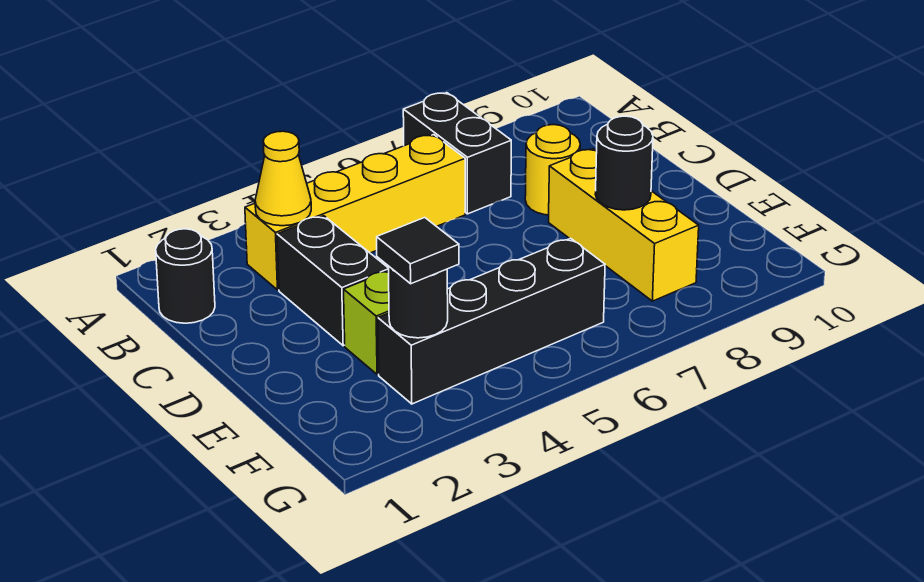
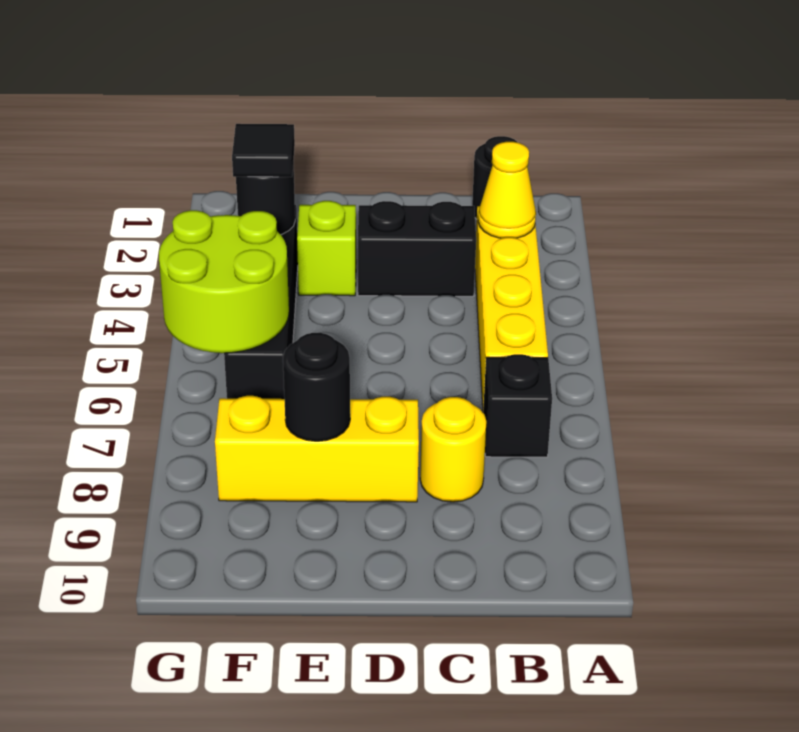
black 1x2 brick [403,93,511,214] -> black 1x1 brick [483,354,552,457]
none -> lime 2x2 round brick [159,210,289,353]

